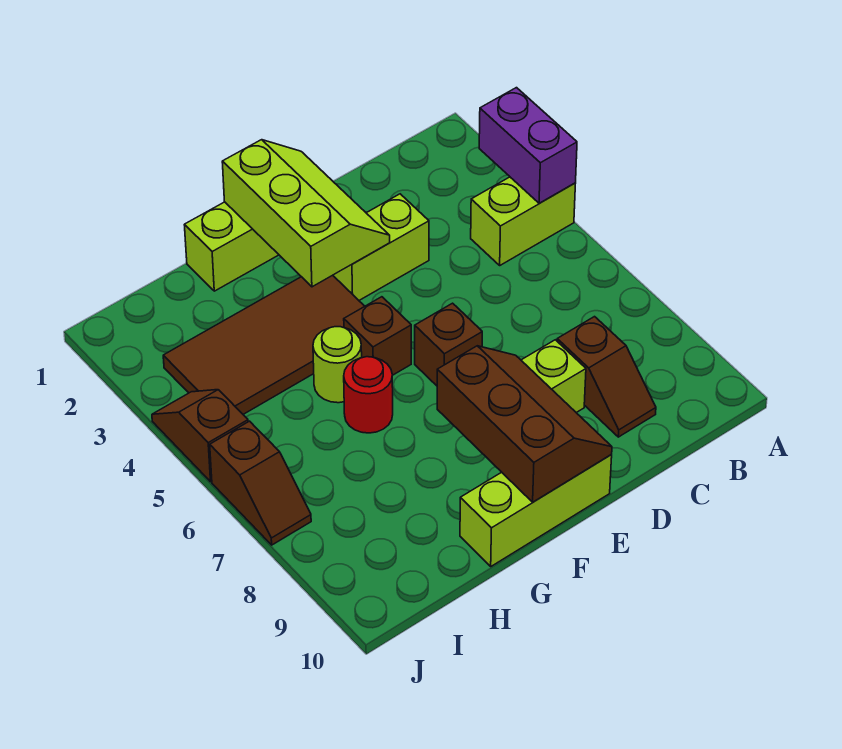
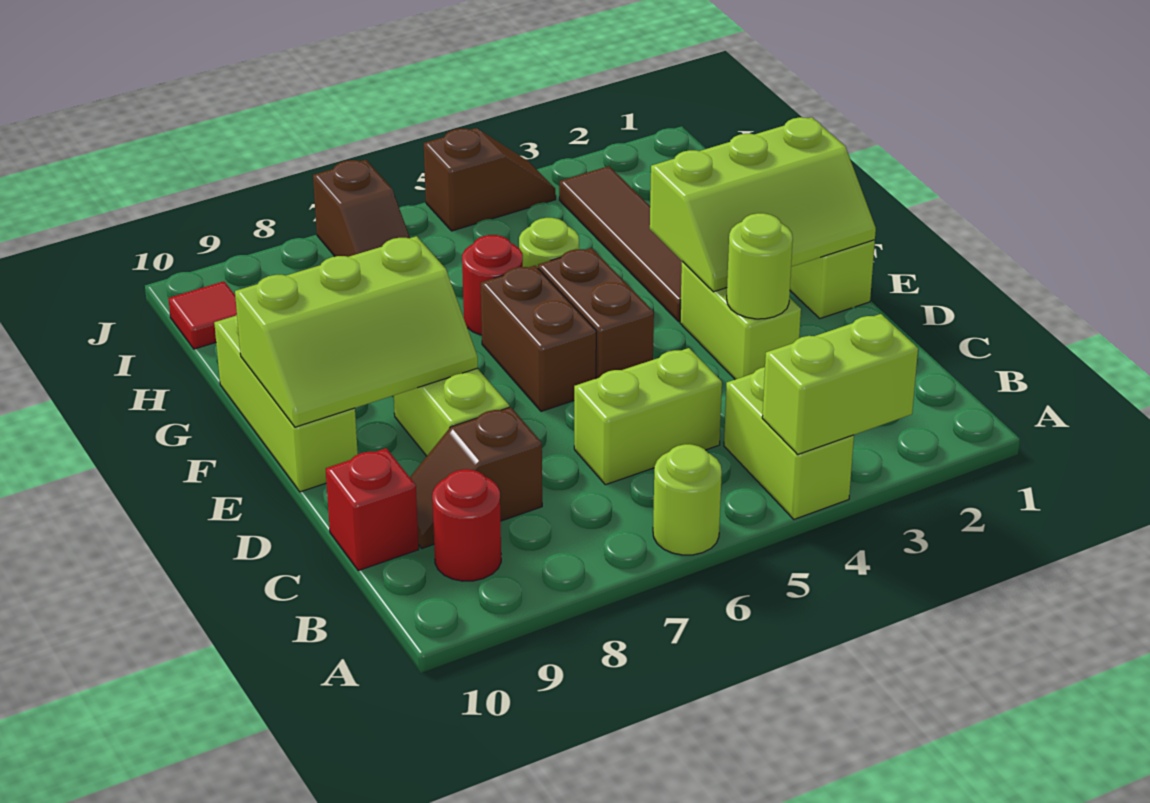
purple 1x2 brick [479,88,577,203] -> lime 1x2 brick [762,314,918,454]
none -> lime 1x1 round brick [653,444,722,555]
none -> red 1x1 round brick [432,469,501,581]
none -> lime 1x2 brick [574,348,722,485]
none -> red 1x1 brick [326,448,419,571]
none -> lime 1x1 round brick [727,213,793,319]
brown 1x1 brick [415,303,482,386] -> brown 1x2 brick [481,266,596,411]
brown 2x3 slope [437,346,612,502] -> lime 2x3 slope [235,236,478,427]
brown 2x4 tile [163,275,365,414] -> brown 1x4 tile [559,166,682,322]
brown 1x1 brick [344,297,411,375] -> brown 1x2 brick [538,248,654,379]
none -> red 1x1 tile [168,281,237,349]
brown 1x2 slope [210,421,311,545] -> brown 1x2 slope turned to [313,160,410,257]

